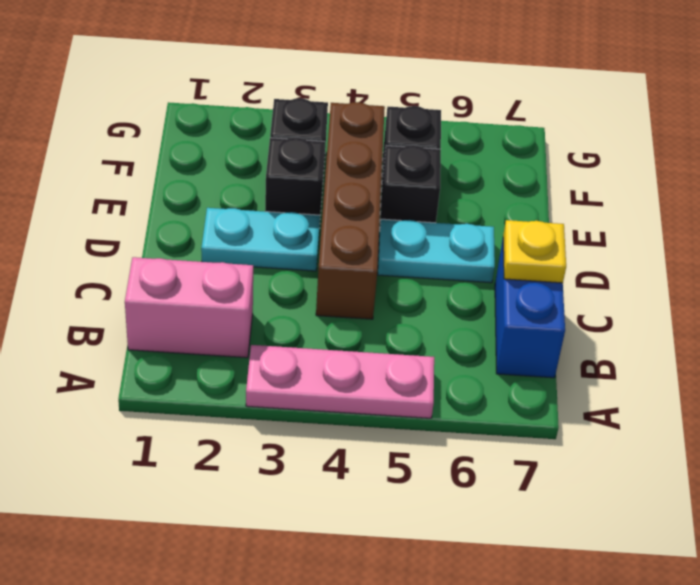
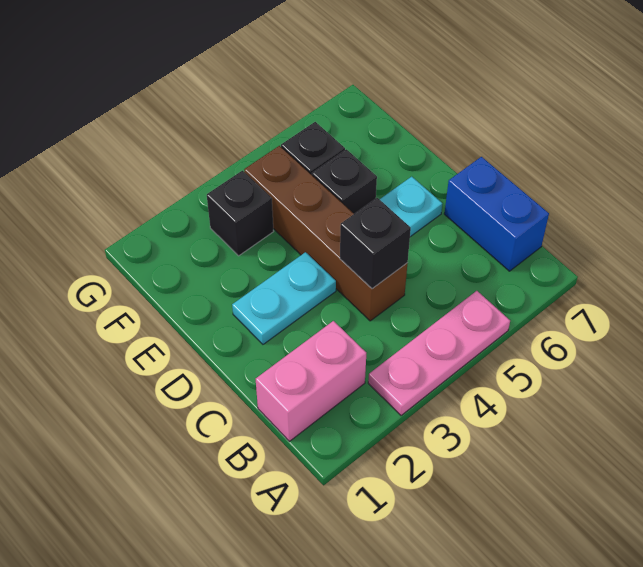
yellow 1x1 plate [503,220,566,283] -> none
black 1x1 brick [265,138,325,215] -> black 1x1 brick moved to [340,198,411,289]

